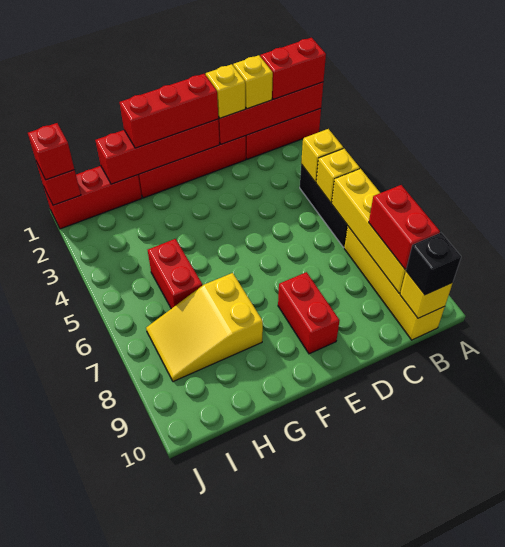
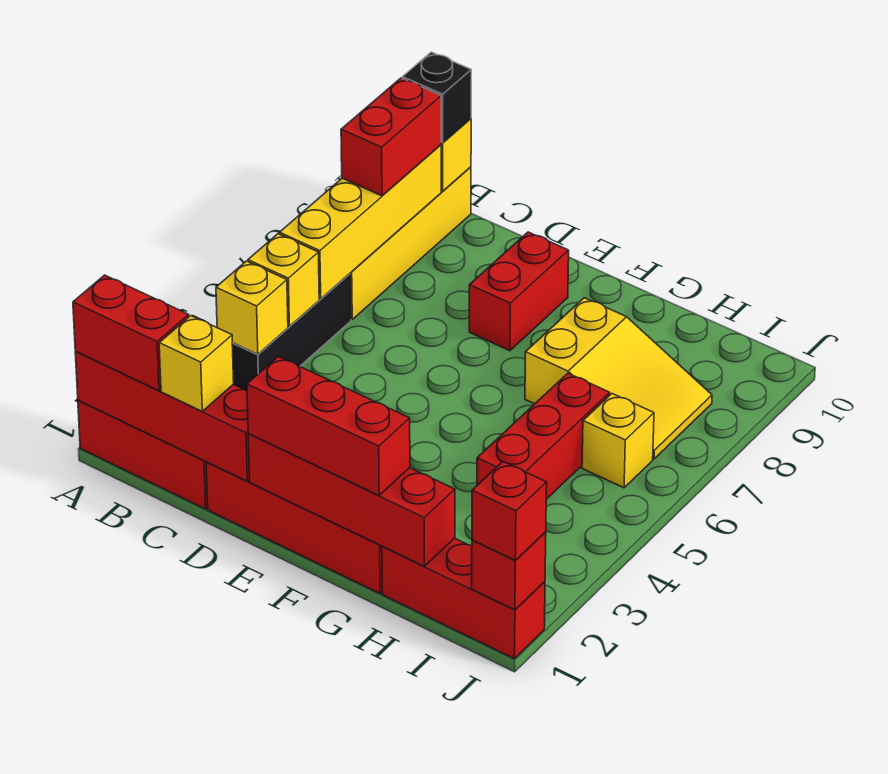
yellow 1x1 brick [206,64,245,118] -> yellow 1x1 brick moved to [582,394,654,488]
red 1x2 brick [148,239,202,309] -> red 1x3 brick [477,373,610,499]

